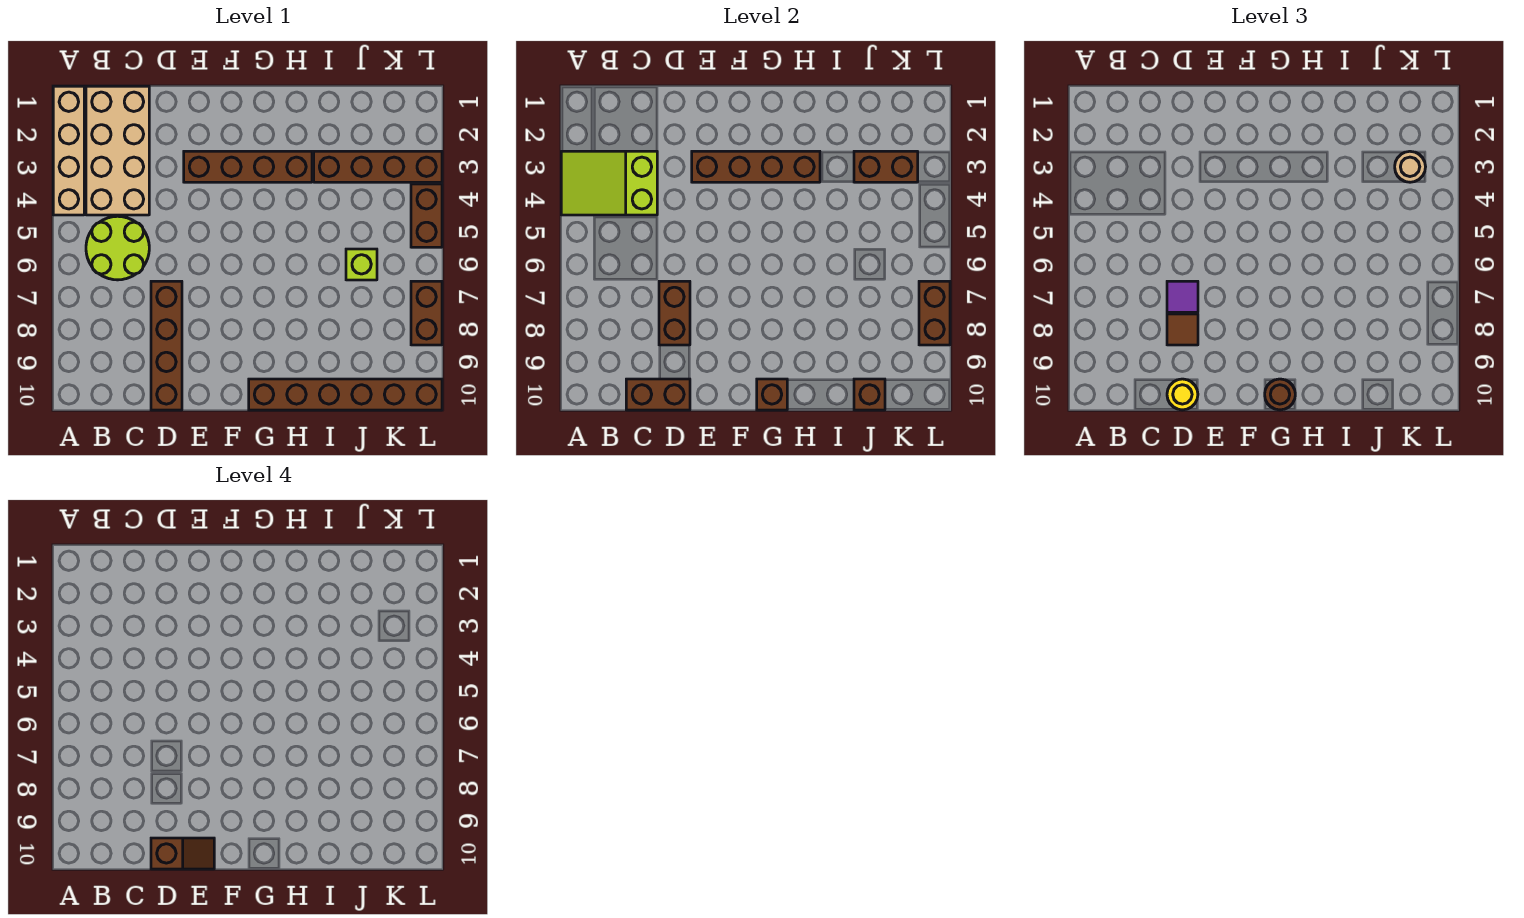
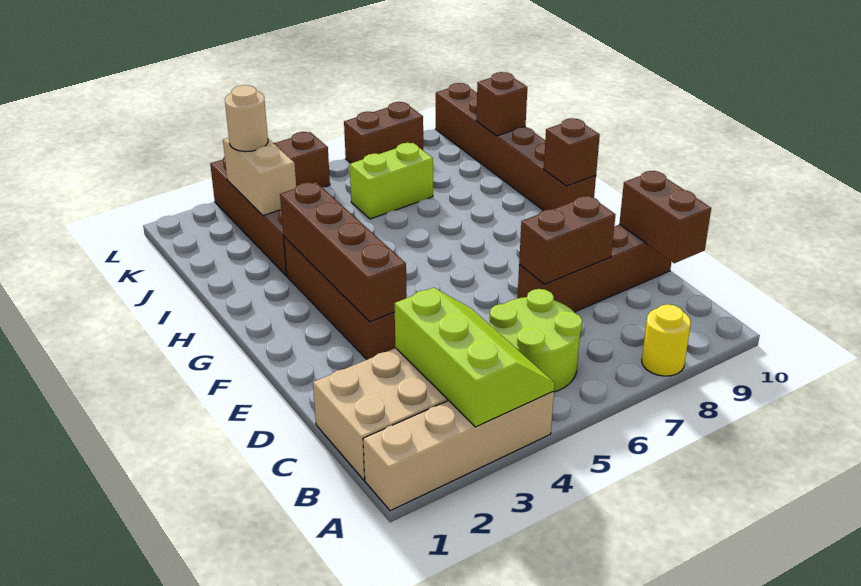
lime 2x3 slope [561,151,657,215] -> lime 2x3 slope turned to [394,288,555,427]
purple 1x1 tile [1167,281,1198,312] -> none
brown 1x1 tile [1167,314,1198,345] -> none
yellow 1x1 round brick [1167,379,1198,410] -> yellow 1x1 round brick moved to [642,304,691,376]
brown 1x2 slope [151,838,214,869] -> none
brown 1x1 round brick [1265,379,1295,410] -> none
brown 1x2 brick [854,151,918,182] -> tan 1x2 brick [223,138,296,216]
lime 1x1 brick [346,249,377,280] -> lime 1x2 brick [350,143,433,219]
brown 1x2 brick [919,281,950,345] -> none

